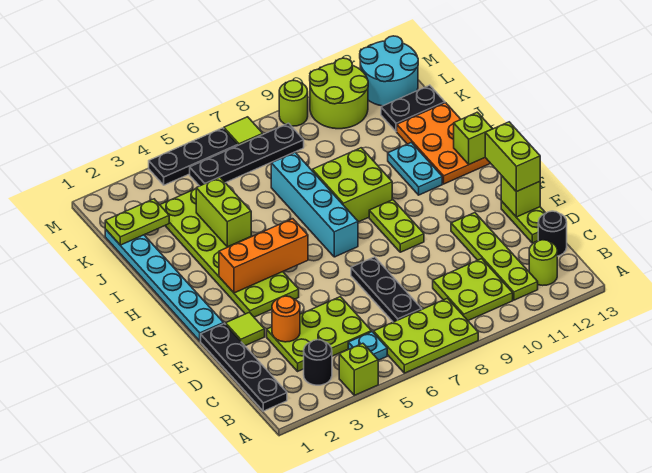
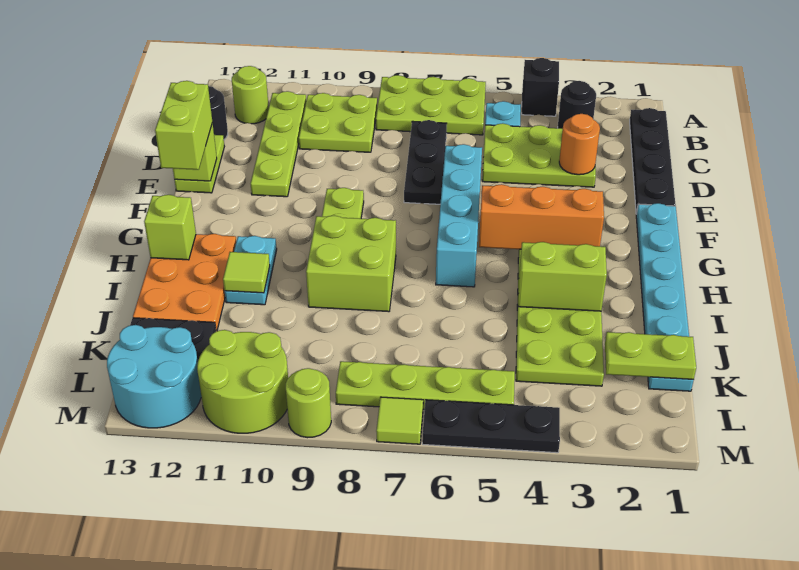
lime 1x1 brick [339,343,378,395] -> black 1x1 brick [522,58,559,116]
lime 1x1 tile [226,312,265,346] -> lime 1x1 tile moved to [223,252,270,293]
cyan 1x4 brick [271,152,358,257] -> cyan 1x4 brick moved to [436,144,482,287]
lime 1x2 brick [196,177,251,247] -> lime 1x2 brick turned to [518,242,607,311]
black 1x4 plate [190,123,304,186] -> lime 1x4 plate [336,361,515,410]

